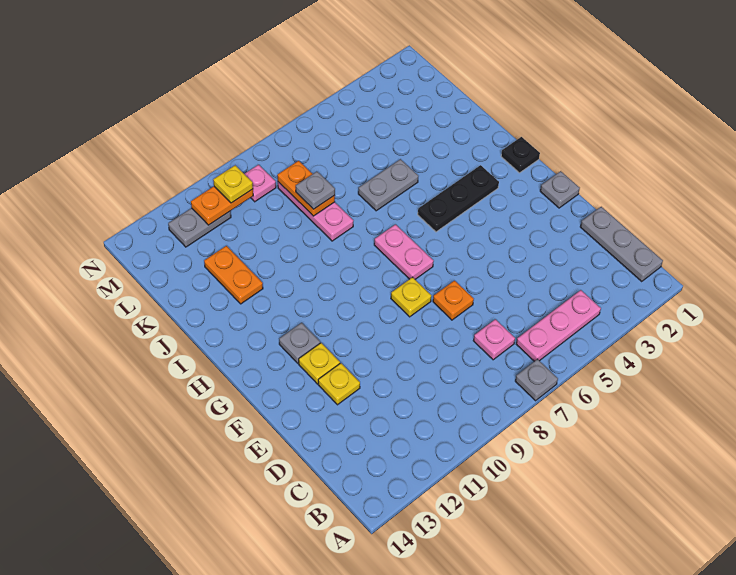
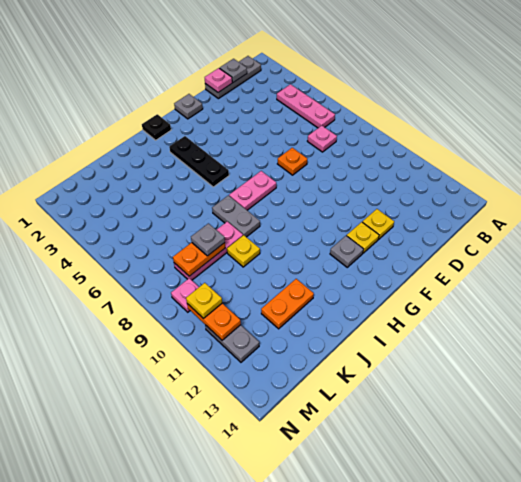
grey 1x1 plate [515,359,558,401] -> grey 1x1 plate moved to [220,59,247,83]
none -> pink 1x1 plate [205,68,232,92]
yellow 1x1 plate [391,277,431,317] -> yellow 1x1 plate moved to [227,235,260,267]
grey 1x2 plate [358,159,418,211] -> grey 1x2 plate moved to [212,195,260,237]

